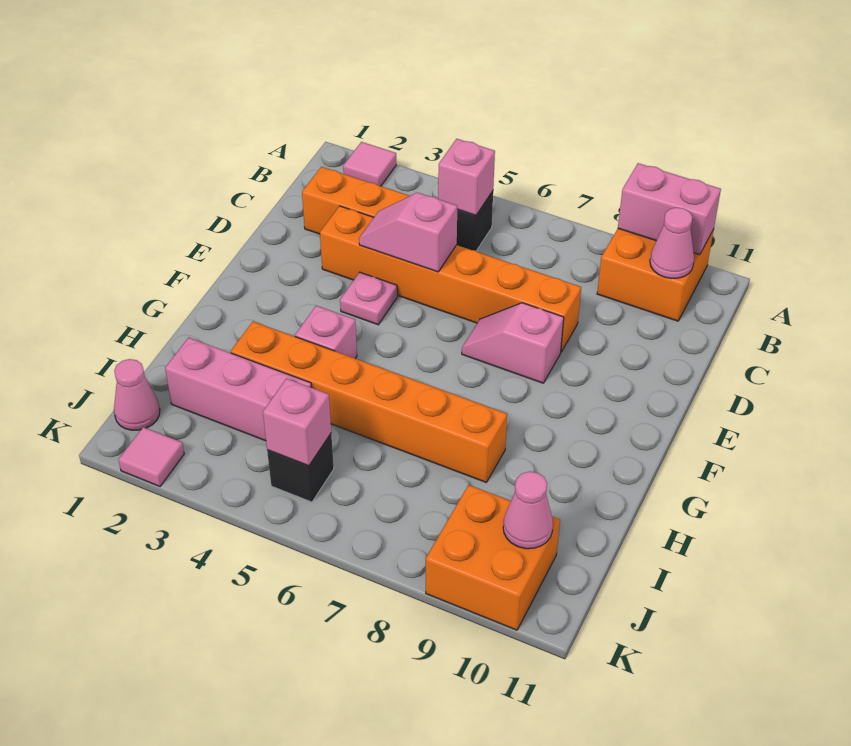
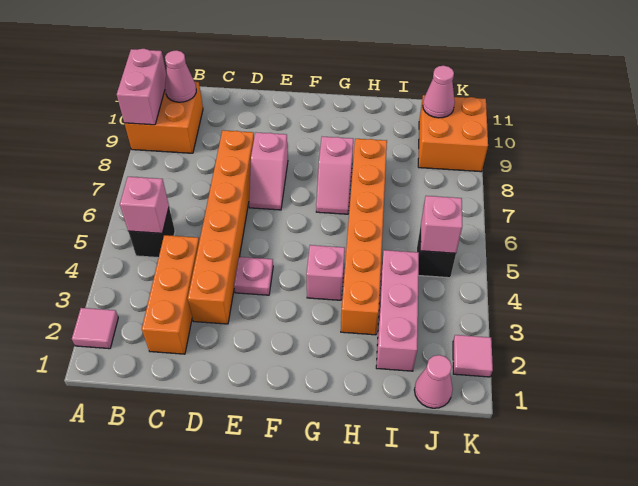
pink 1x2 slope [359,193,457,272] -> pink 1x2 slope moved to [316,137,353,214]

